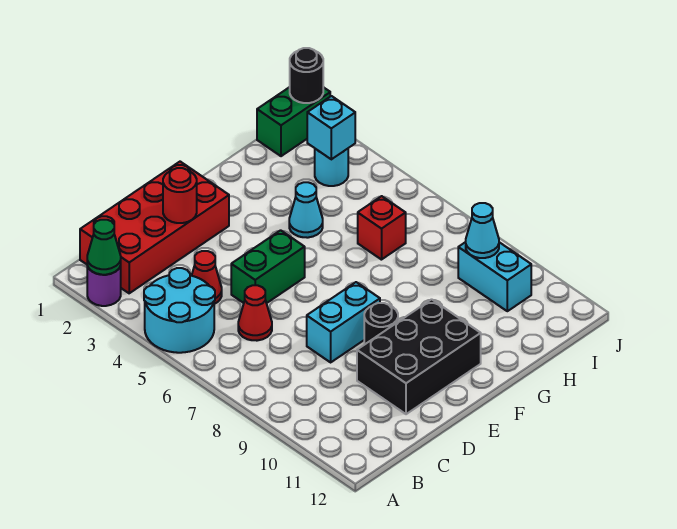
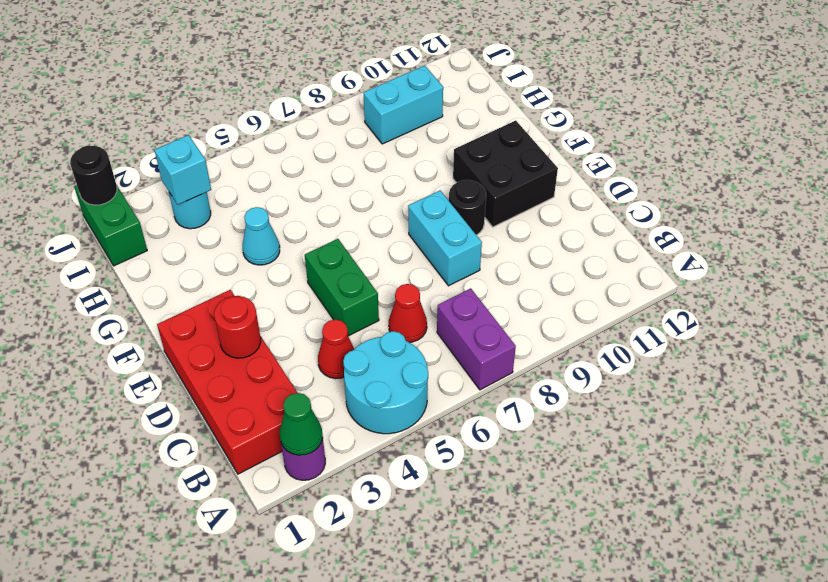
none -> purple 1x2 brick [437,288,516,390]
black 2x3 brick [357,299,481,414] -> black 2x2 brick [453,121,558,227]
red 1x1 brick [358,196,406,260] -> none
cyan 1x1 cone [466,203,499,258] -> none

